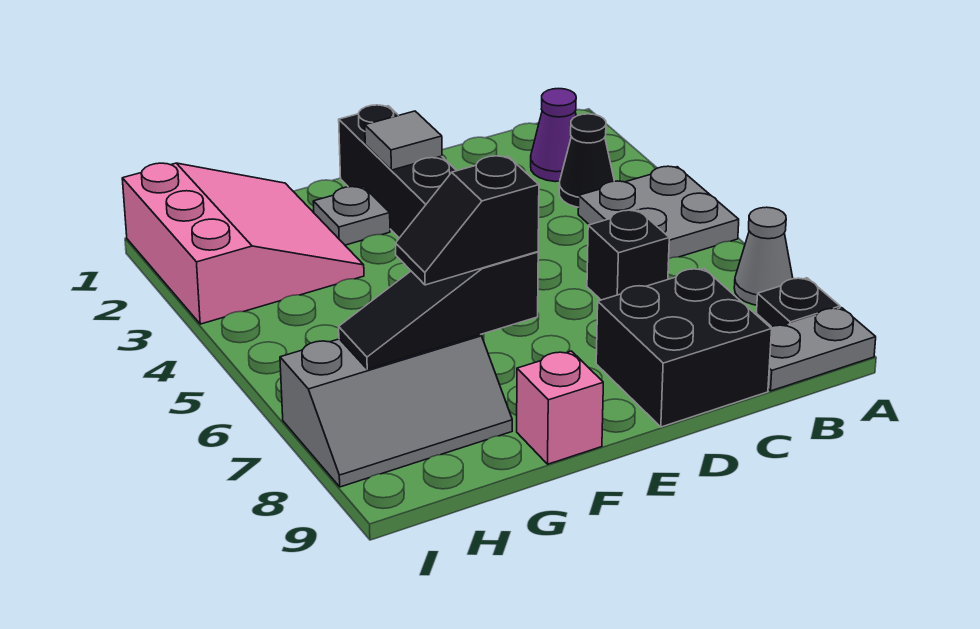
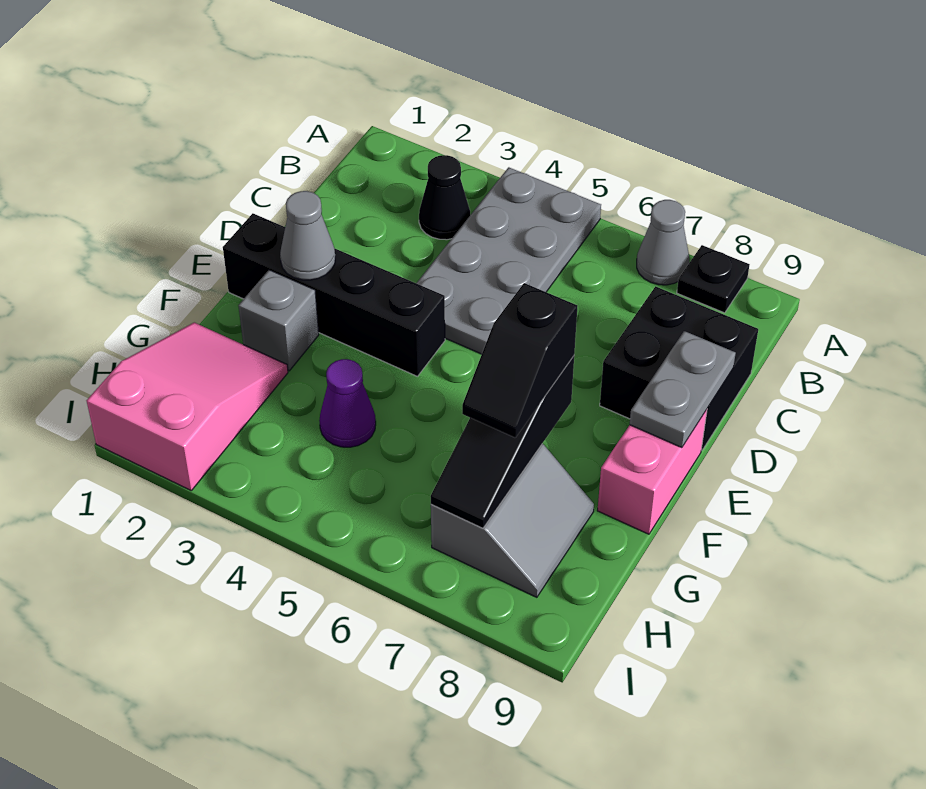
grey 2x2 plate [578,166,739,259] -> grey 2x4 plate [416,167,601,354]
grey 1x2 plate [768,308,876,391] -> grey 1x2 plate moved to [630,331,736,448]
purple 1x1 cone [531,89,576,182] -> purple 1x1 cone moved to [319,359,376,447]
black 1x1 brick [587,210,669,300] -> none
grey 1x1 tile [365,111,442,170] -> grey 1x1 cone [280,191,335,280]
grey 1x1 plate [313,187,390,245] -> grey 1x1 brick [238,270,319,371]
pink 1x1 brick [517,351,603,464] -> pink 1x2 brick [597,410,707,534]
pink 3x3 slope [122,163,364,324] -> pink 2x3 slope [87,322,288,490]
grey 2x3 slope [280,335,512,487] -> grey 2x2 slope [431,444,594,597]

